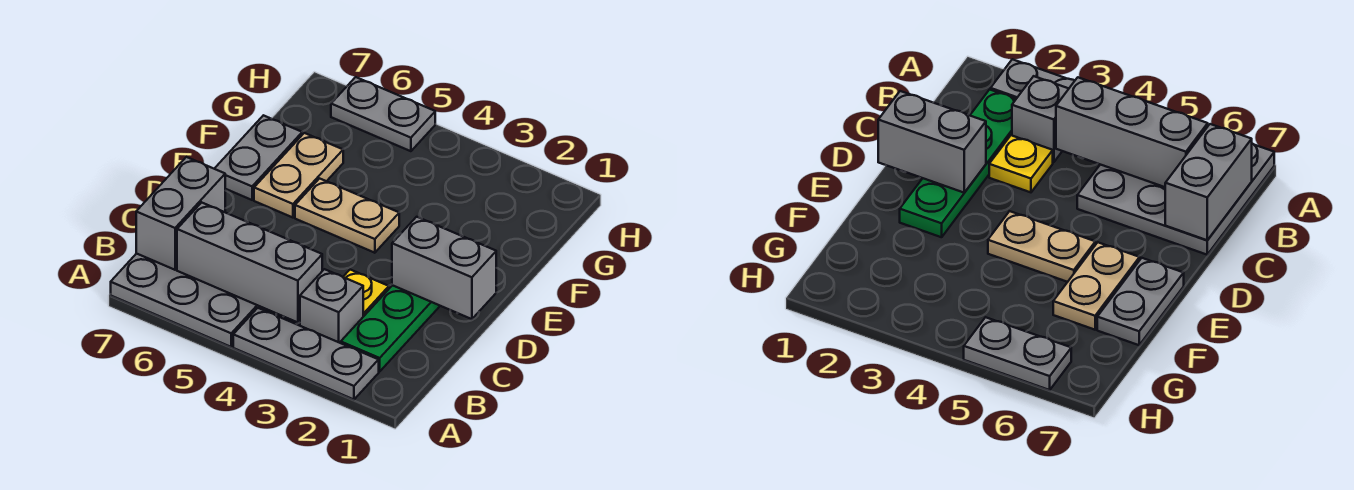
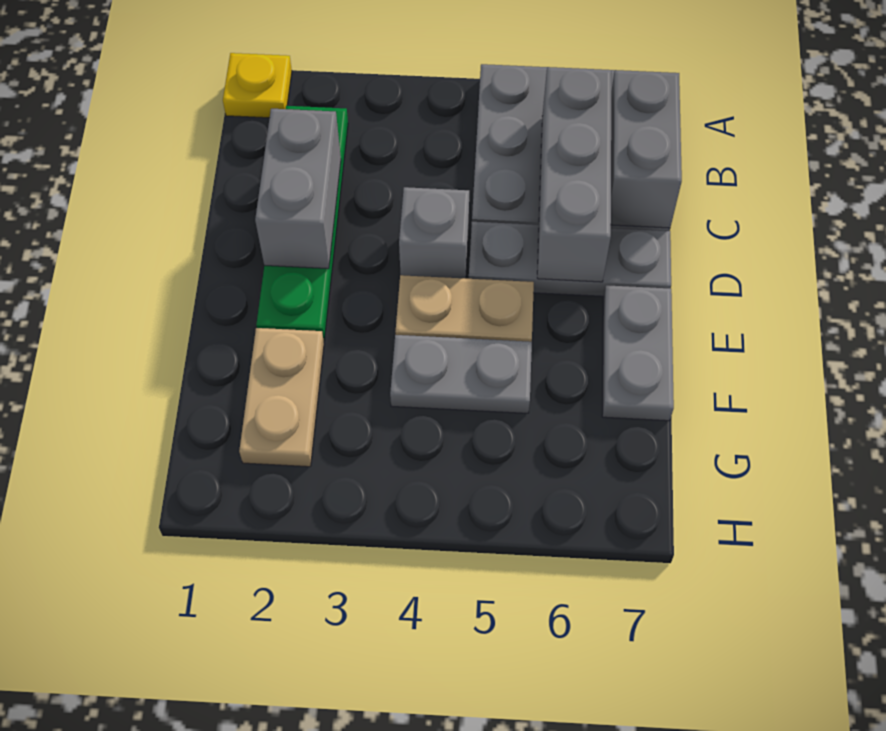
grey 1x3 plate [233,308,379,400] -> grey 1x3 plate moved to [469,222,671,296]
grey 1x1 brick [300,269,363,343] -> grey 1x1 brick moved to [399,187,469,278]
grey 1x3 brick [177,202,322,322] -> grey 1x3 brick turned to [537,67,611,282]
yellow 1x1 plate [343,270,389,317] -> yellow 1x1 plate moved to [223,53,292,118]
grey 1x2 brick [392,217,496,319] -> grey 1x2 brick turned to [255,109,341,269]
tan 1x2 plate [254,133,343,218] -> tan 1x2 plate moved to [239,328,324,467]
grey 1x2 plate [331,77,435,151] -> grey 1x2 plate moved to [390,335,532,413]

